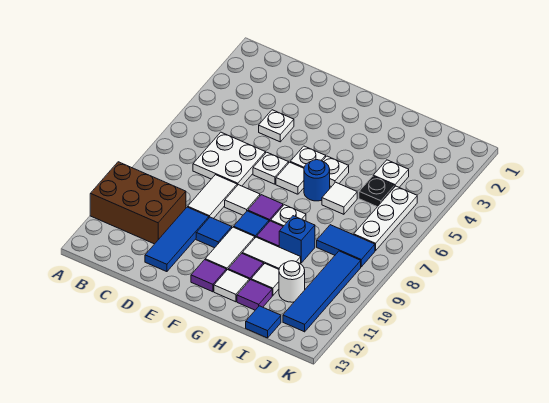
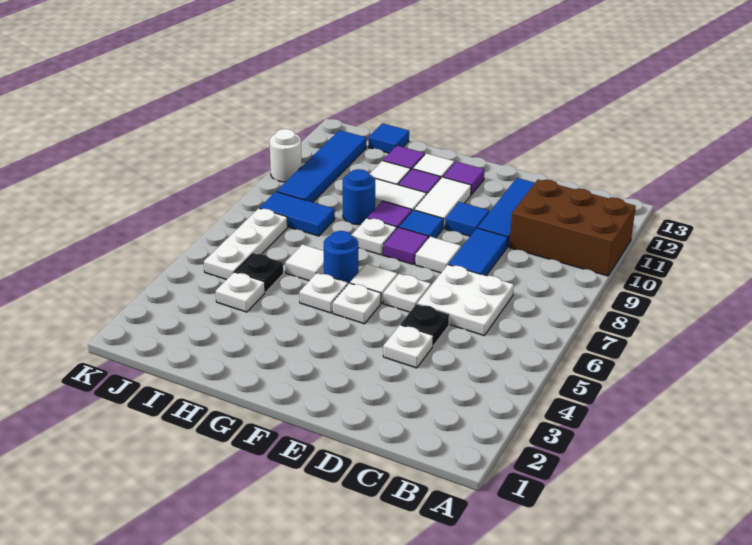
none -> black 1x1 plate [401,304,449,346]
white 1x2 tile [188,175,237,219] -> blue 1x2 tile [448,228,508,276]
blue 1x1 brick [279,216,315,263] -> blue 1x1 round brick [343,169,375,225]
white 1x1 round brick [279,261,305,302] -> white 1x1 round brick moved to [269,129,302,182]

